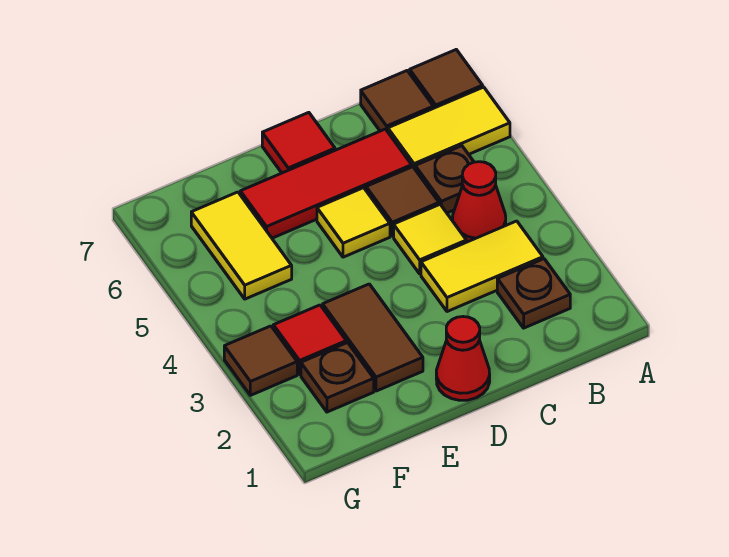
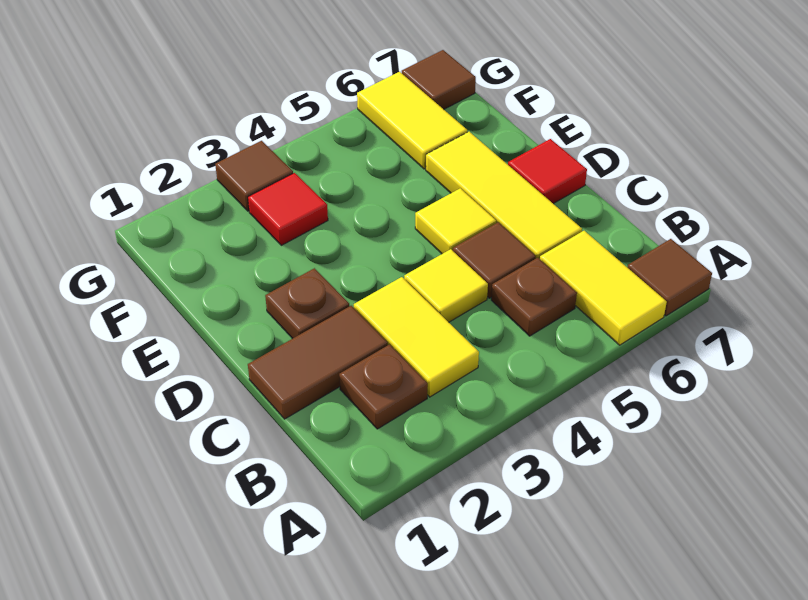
red 1x1 cone [453,162,506,242] -> none
brown 1x1 tile [361,71,433,132] -> brown 1x1 tile moved to [402,50,476,109]
red 1x3 tile [240,129,412,238] -> yellow 1x3 tile [426,132,582,259]
red 1x1 cone [436,317,490,400] -> none
brown 1x2 tile [323,284,423,391] -> brown 1x2 tile moved to [248,306,388,419]
brown 1x1 plate [301,343,374,412] -> brown 1x1 plate moved to [265,268,349,339]
yellow 1x2 tile [191,192,292,299] -> yellow 1x2 tile turned to [357,72,467,169]

